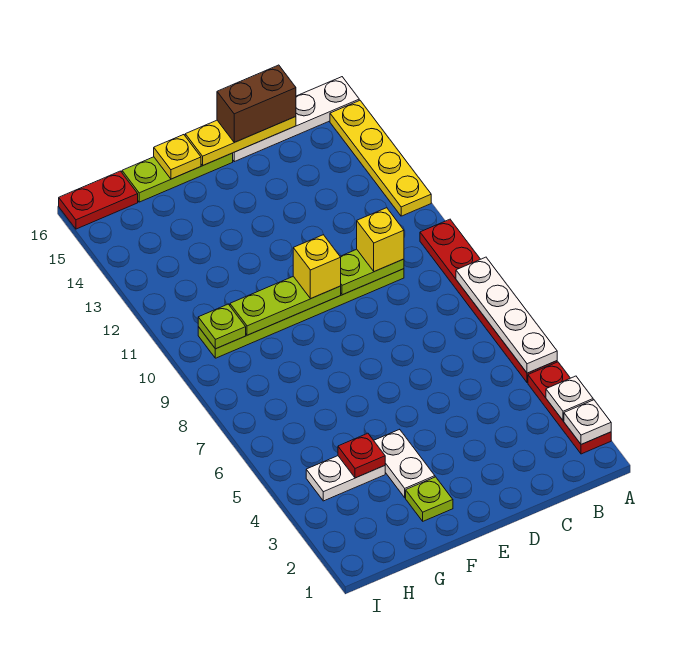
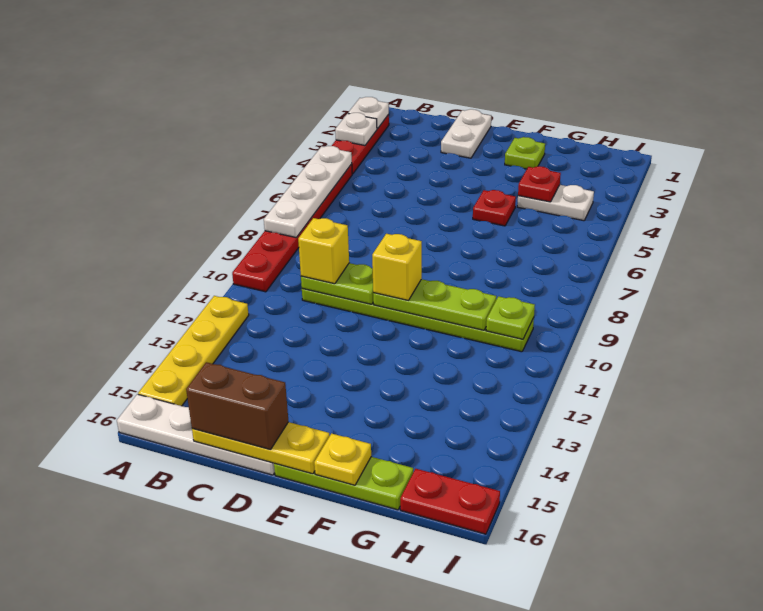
white 1x2 plate [374,429,435,498] -> white 1x2 plate moved to [441,109,491,158]
none -> red 1x1 plate [473,190,516,226]

